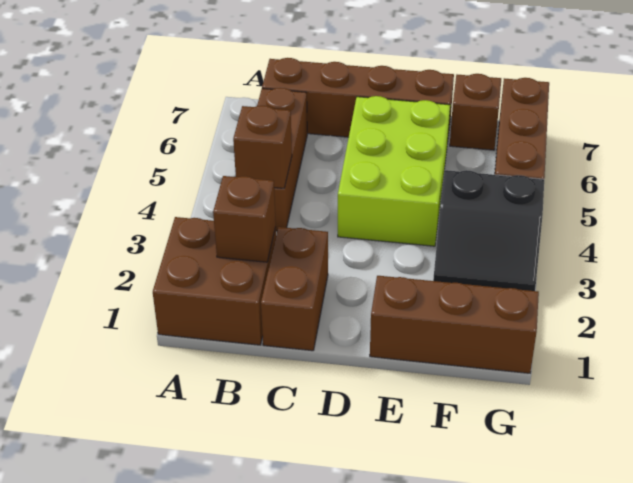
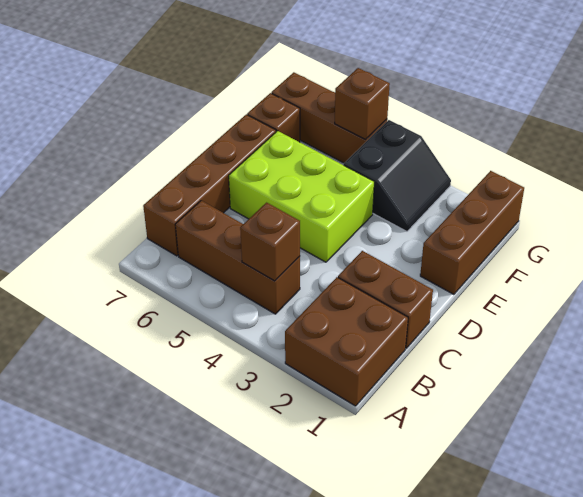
brown 1x1 brick [213,176,276,262] -> brown 1x1 brick moved to [335,68,390,140]

